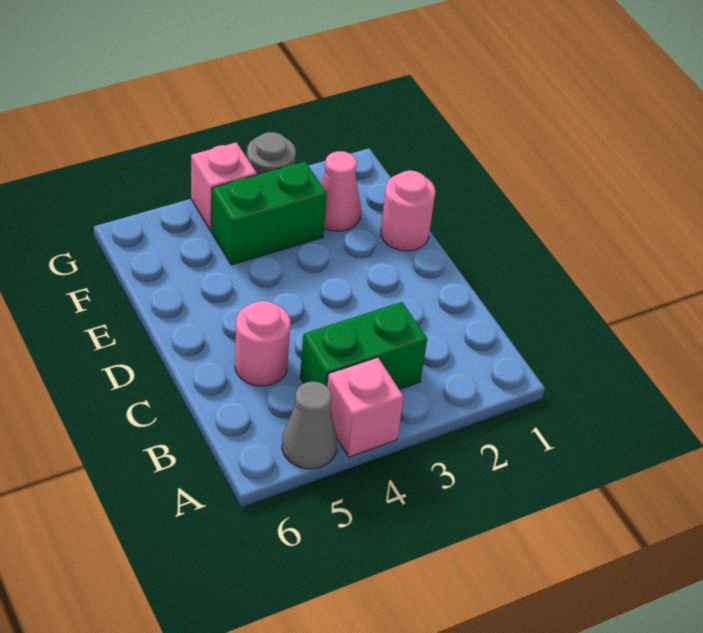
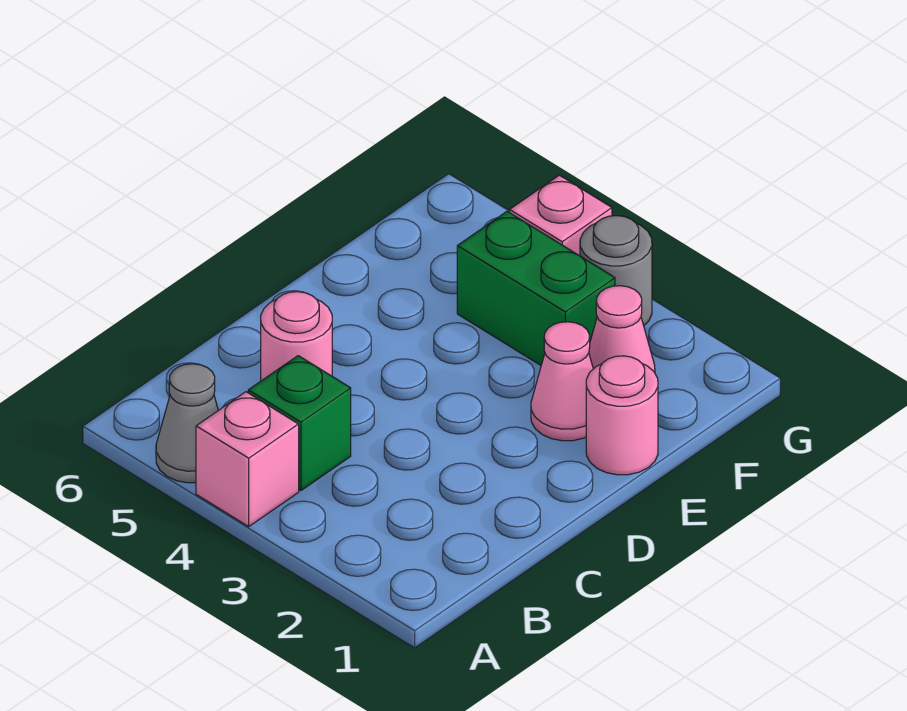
green 1x2 brick [300,302,427,389] -> green 1x1 brick [248,356,351,490]
none -> pink 1x1 cone [531,322,593,441]

